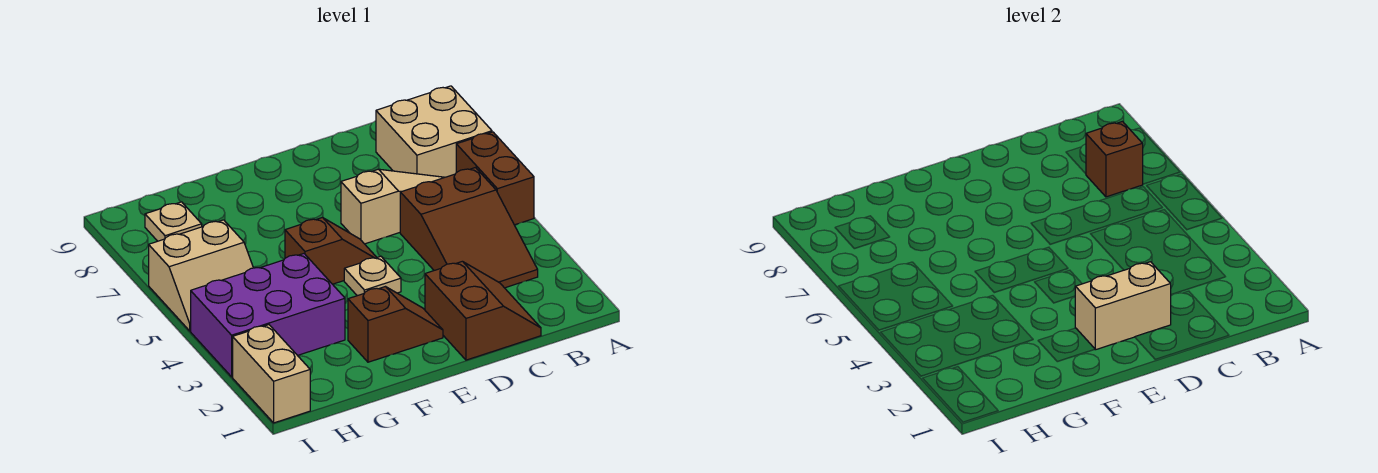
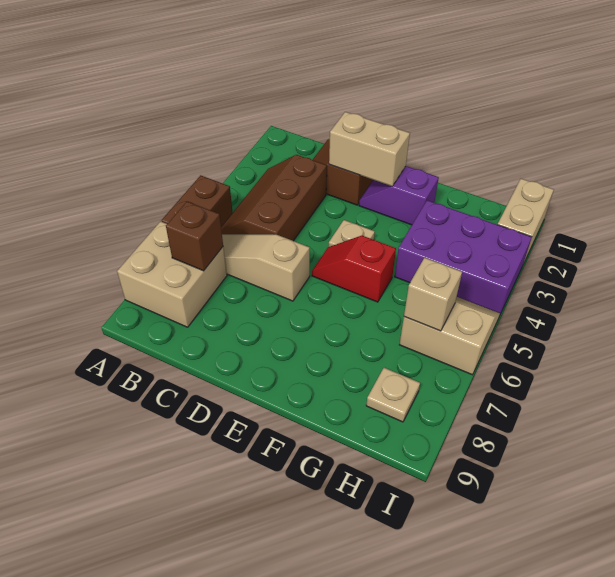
brown 2x3 slope [400,168,538,288] -> brown 2x3 slope turned to [221,155,327,241]
brown 1x2 slope [348,287,443,362] -> purple 1x2 slope [359,166,439,225]
brown 1x2 slope [285,218,377,284] -> red 1x2 slope [312,236,396,302]
none -> tan 1x1 brick [404,258,462,331]

